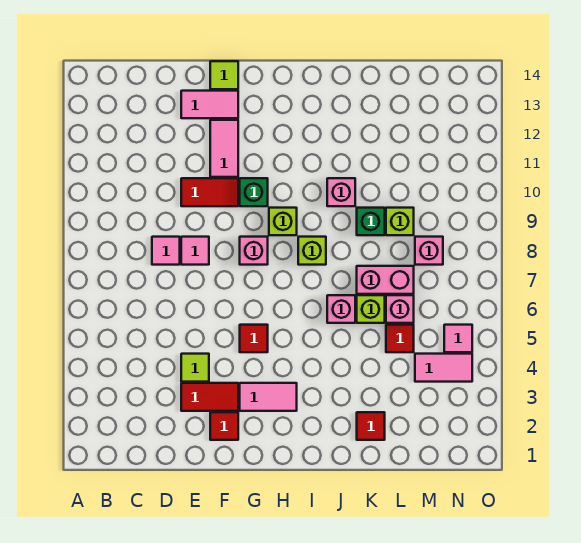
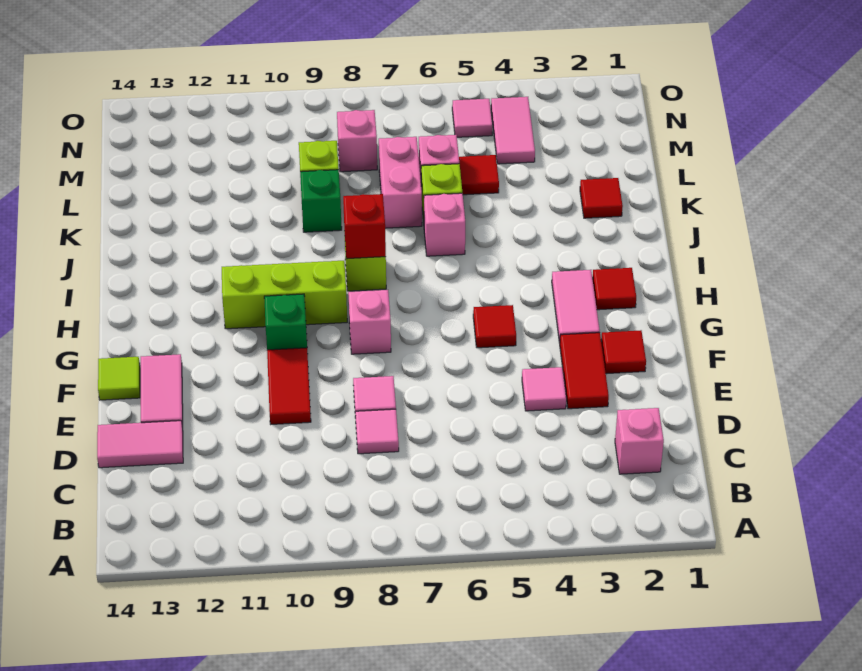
lime 1x1 tile [181,354,209,382] -> pink 1x1 tile [522,367,566,411]
pink 1x2 tile [210,120,238,177] -> pink 1x2 tile moved to [97,421,183,468]
none -> red 1x1 tile [593,268,636,310]
lime 1x1 brick [269,208,297,235] -> lime 1x3 brick [222,261,347,329]
none -> red 1x1 brick [343,194,386,259]
pink 1x1 brick [327,178,355,206] -> pink 1x1 brick moved to [615,408,664,474]

